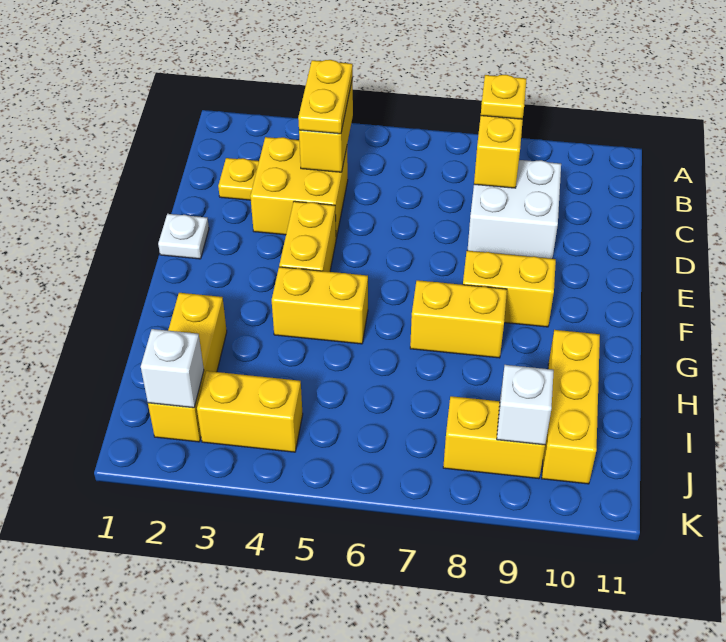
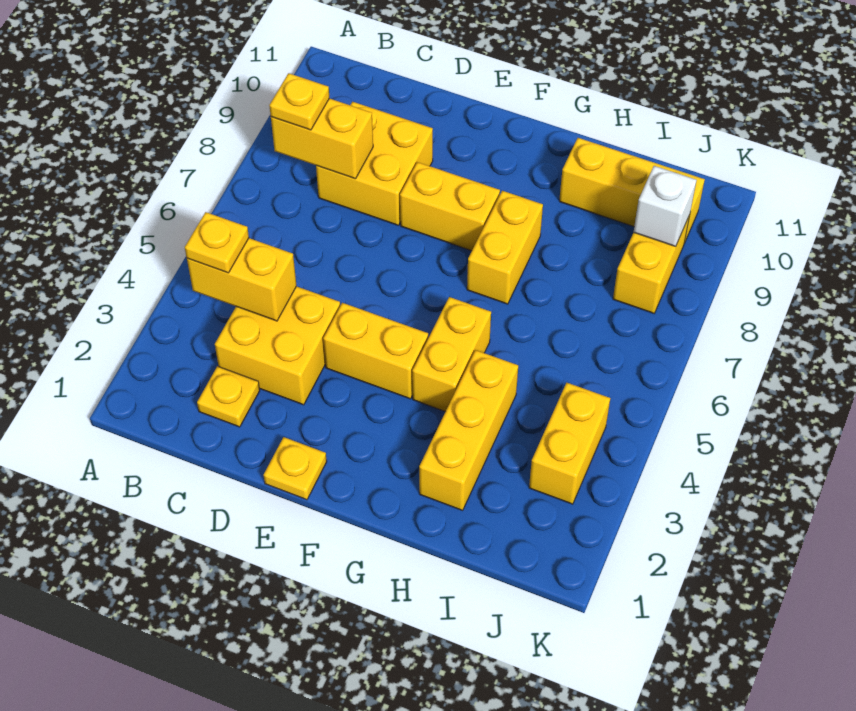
yellow 1x2 plate [298,60,353,134] -> yellow 1x1 plate [185,212,249,273]
white 2x2 brick [467,160,561,259] -> yellow 2x2 brick [316,102,433,225]
white 1x1 plate [158,214,209,259] -> yellow 1x1 plate [264,437,327,500]
yellow 1x2 brick [463,251,556,327] -> yellow 1x2 brick turned to [400,162,500,251]
yellow 1x3 brick [148,293,227,442] -> yellow 1x3 brick turned to [419,350,518,510]
white 1x1 brick [141,329,204,408] -> none

